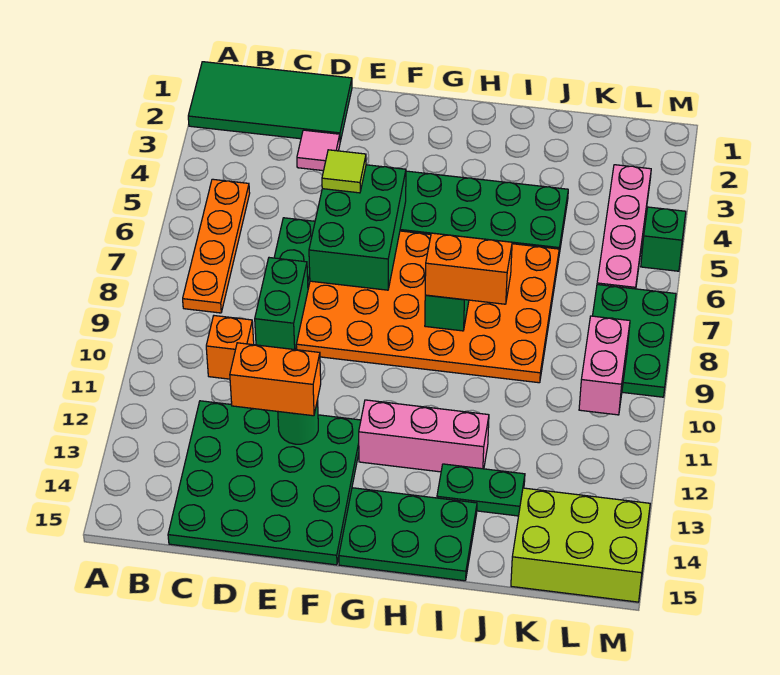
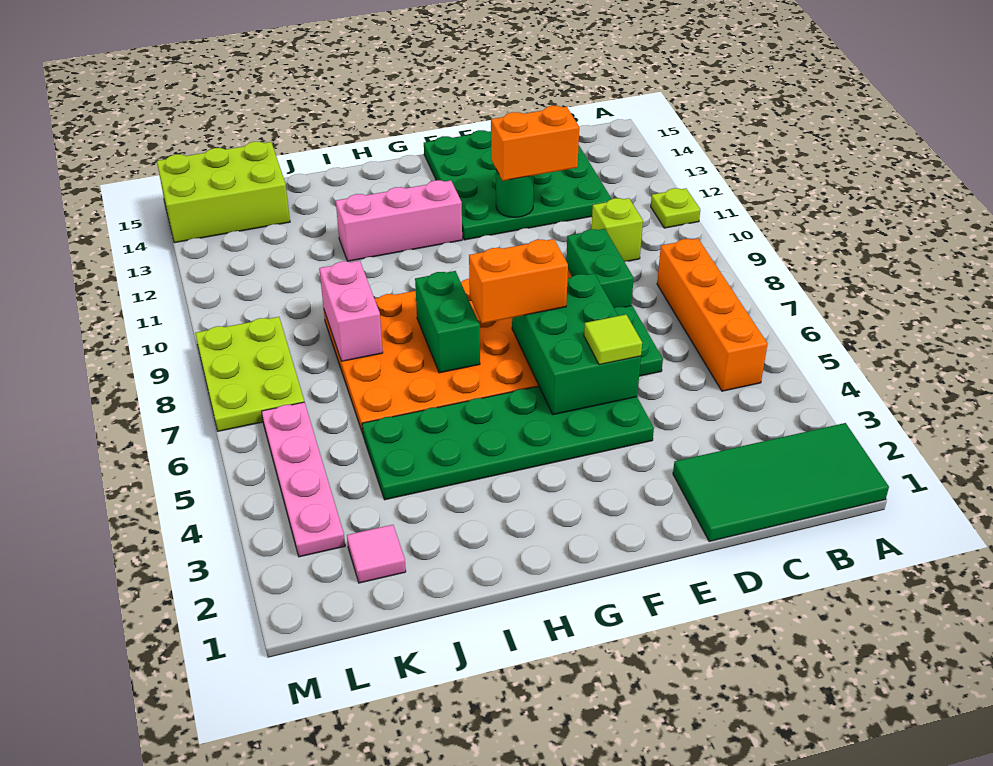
none -> lime 1x1 plate [651,188,700,228]
orange 1x4 plate [183,179,250,313] -> orange 1x4 brick [657,238,767,391]
orange 1x1 brick [206,316,254,379] -> lime 1x1 brick [591,198,643,262]
pink 1x1 tile [297,130,340,171] -> pink 1x1 tile moved to [347,525,406,583]
green 2x3 plate [339,488,477,581] -> none
orange 1x2 brick [425,233,512,304] -> orange 1x2 brick moved to [469,239,568,323]
green 1x2 plate [437,464,525,516] -> none
green 2x3 plate [593,285,676,397] -> lime 2x3 plate [195,317,304,431]
pink 1x2 brick [579,316,630,415] -> pink 1x2 brick moved to [319,261,383,361]
green 1x1 brick [641,207,686,271] -> none

